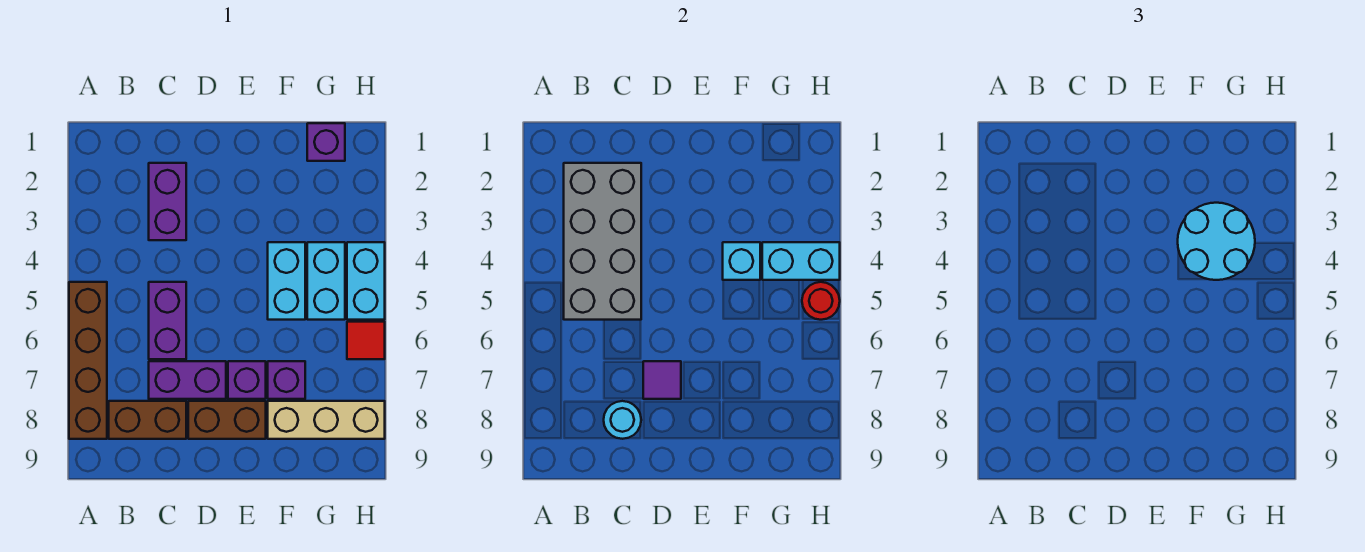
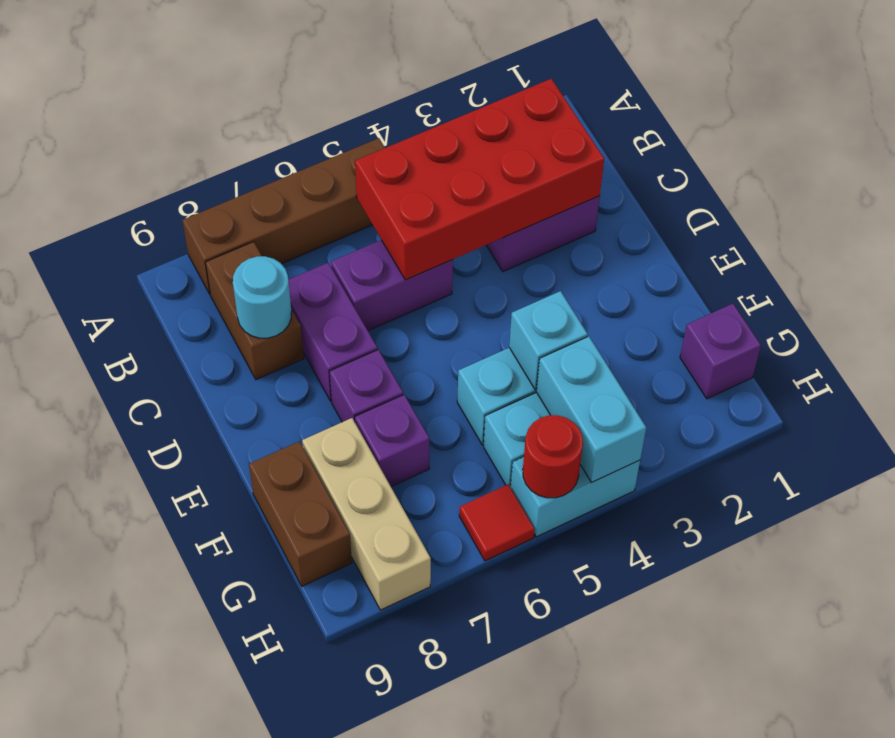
grey 2x4 brick [564,163,641,320] -> red 2x4 brick [355,79,604,280]
purple 1x1 tile [643,361,681,399] -> none
brown 1x2 brick [188,401,266,439] -> brown 1x2 brick moved to [249,441,352,586]
cyan 2x2 round brick [1178,203,1255,280] -> none

